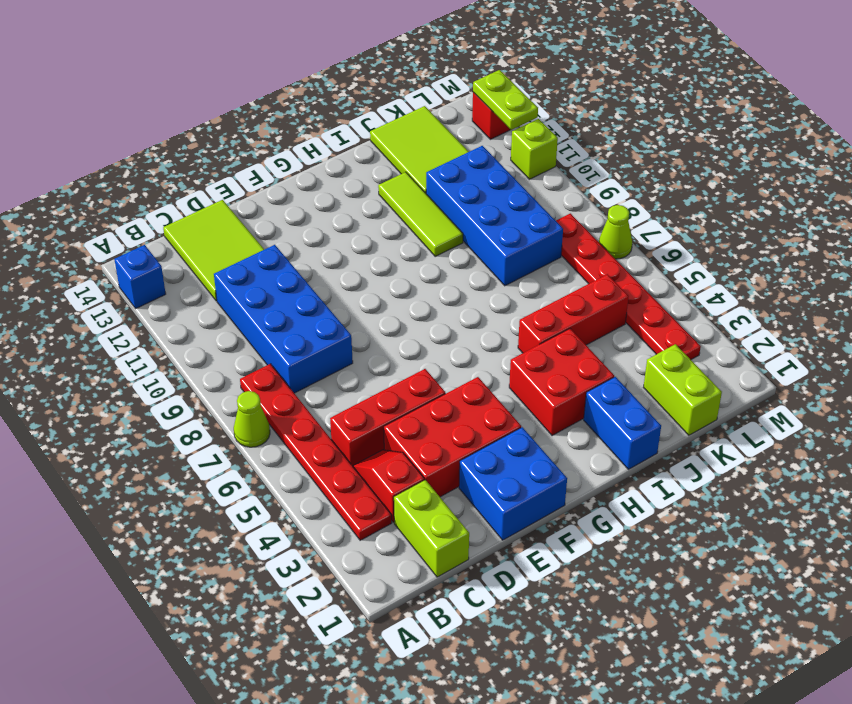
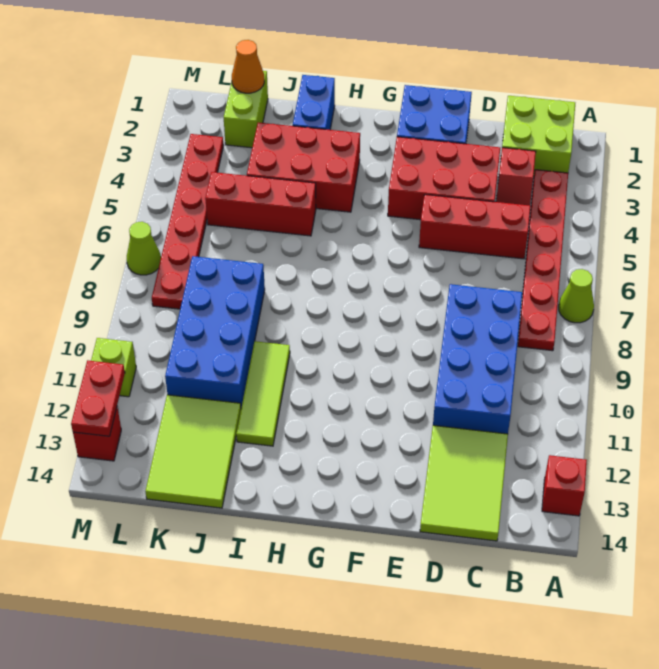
blue 1x1 brick [114,245,166,308] -> red 1x1 brick [542,455,587,516]
lime 1x2 brick [394,480,469,577] -> lime 2x2 brick [502,96,575,177]
red 2x2 brick [509,329,614,436] -> red 2x3 brick [247,122,360,212]
none -> orange 1x1 cone [232,40,264,93]
lime 1x2 plate [473,70,538,130] -> red 1x2 plate [71,360,125,436]

